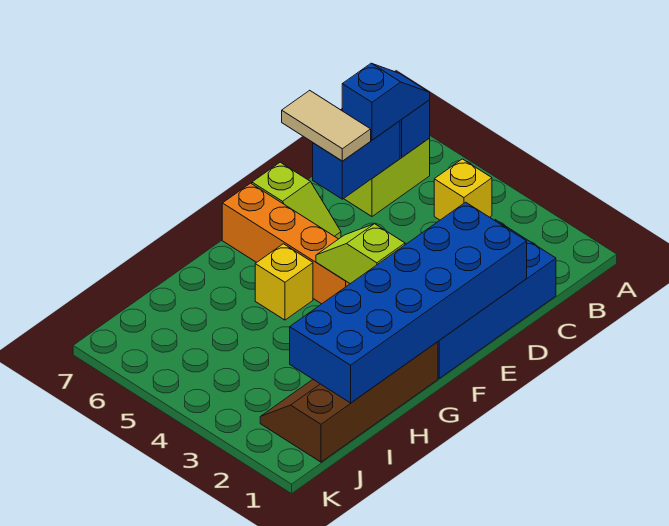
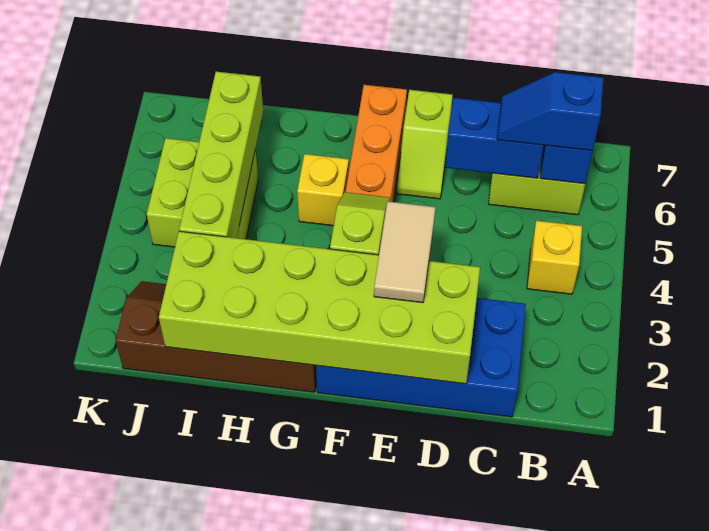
blue 1x2 slope [342,63,430,140] -> blue 1x2 slope turned to [497,72,603,151]
blue 2x6 brick [290,202,527,403] -> lime 2x6 brick [159,231,480,384]
tan 1x2 tile [282,90,371,161] -> tan 1x2 tile moved to [374,201,436,303]
none -> lime 1x4 brick [179,72,263,238]
none -> lime 2x2 brick [147,138,258,247]

